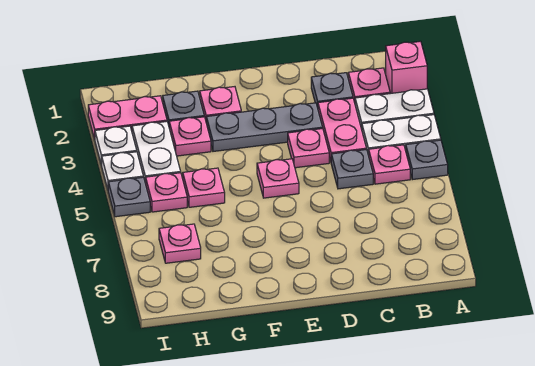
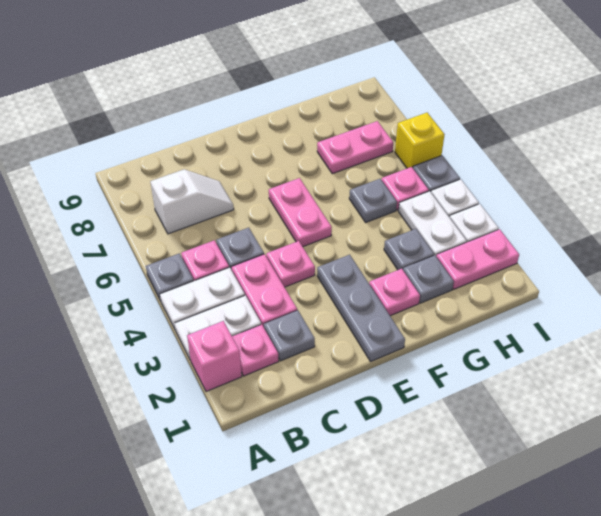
none -> white 1x2 slope [150,170,234,234]
grey 1x3 plate [206,103,323,151] -> grey 1x3 plate turned to [317,255,405,361]
pink 1x1 plate [257,159,299,198] -> pink 1x2 plate [269,178,332,247]
pink 1x1 plate [169,117,211,156] -> grey 1x1 plate [384,229,434,270]
pink 1x1 plate [183,168,225,207] -> grey 1x1 plate [349,179,397,222]
pink 1x1 plate [159,224,201,263] -> pink 1x2 plate [317,121,393,174]
none -> yellow 1x1 brick [395,113,445,168]

